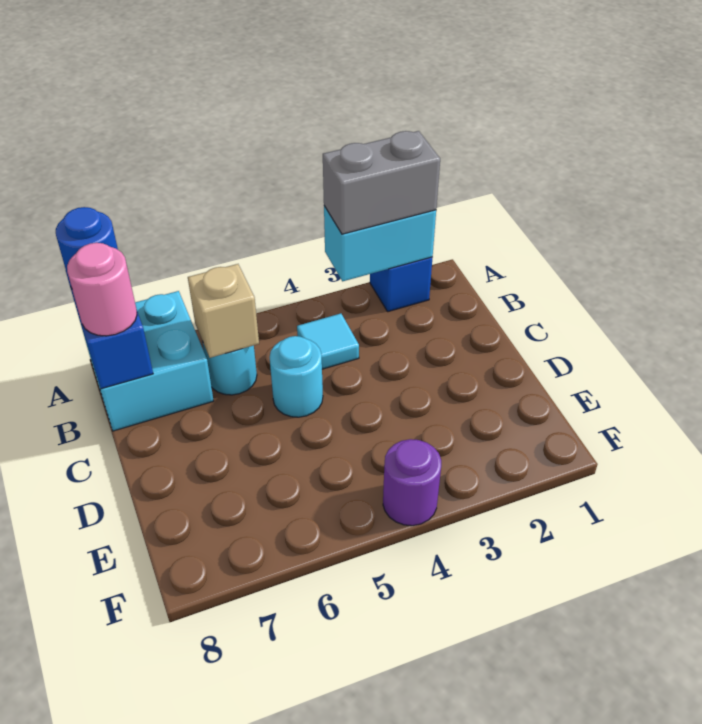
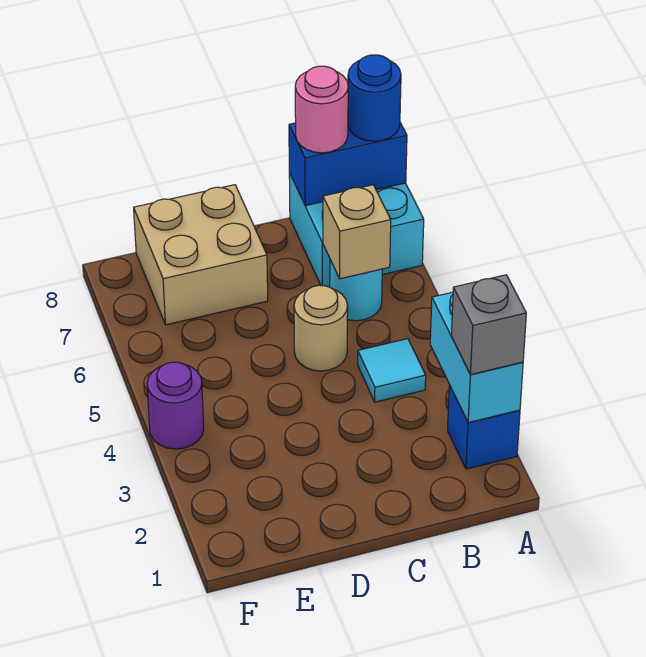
grey 1x2 brick [323,131,440,234] -> grey 1x1 brick [451,275,526,375]
cyan 1x1 round brick [269,336,323,417] -> tan 1x1 round brick [294,285,348,371]
none -> tan 2x2 brick [134,185,268,325]

